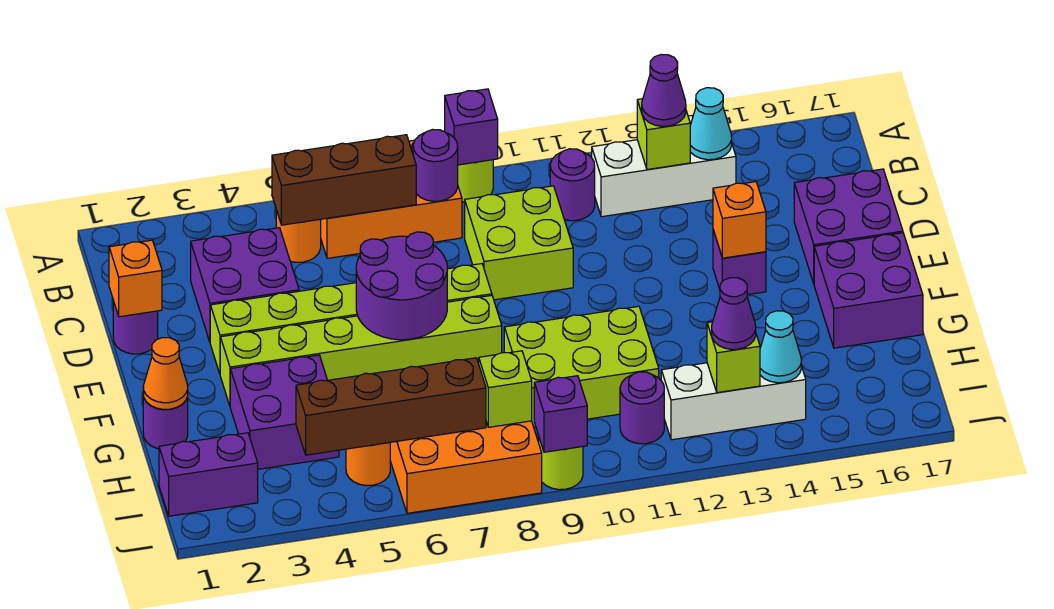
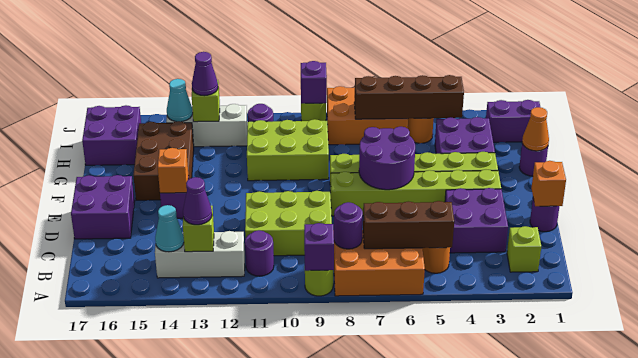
lime 2x2 brick [465,186,573,300] -> lime 2x3 brick [245,191,332,256]
none -> brown 2x3 brick [133,121,194,200]
purple 2x2 brick [814,233,923,348] -> purple 2x2 brick moved to [82,105,141,165]
lime 1x1 brick [479,351,532,427] -> lime 1x1 brick moved to [507,226,541,272]

